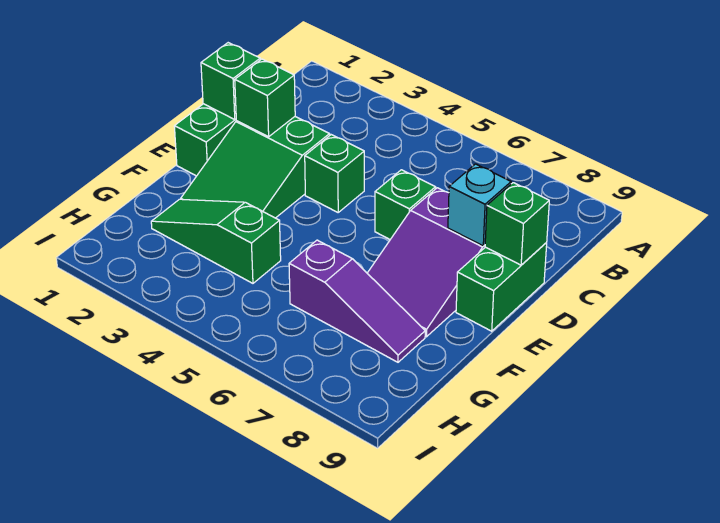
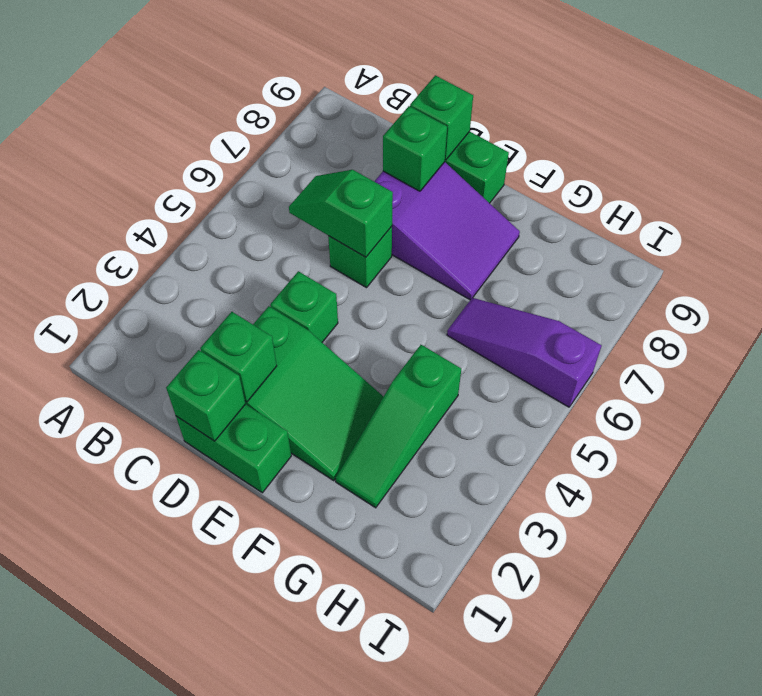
none -> green 1x2 slope [289,170,393,257]
cyan 1x1 brick [448,164,511,246] -> green 1x1 brick [383,106,447,191]
purple 1x3 slope [289,240,425,362] -> purple 1x3 slope turned to [447,298,602,407]

